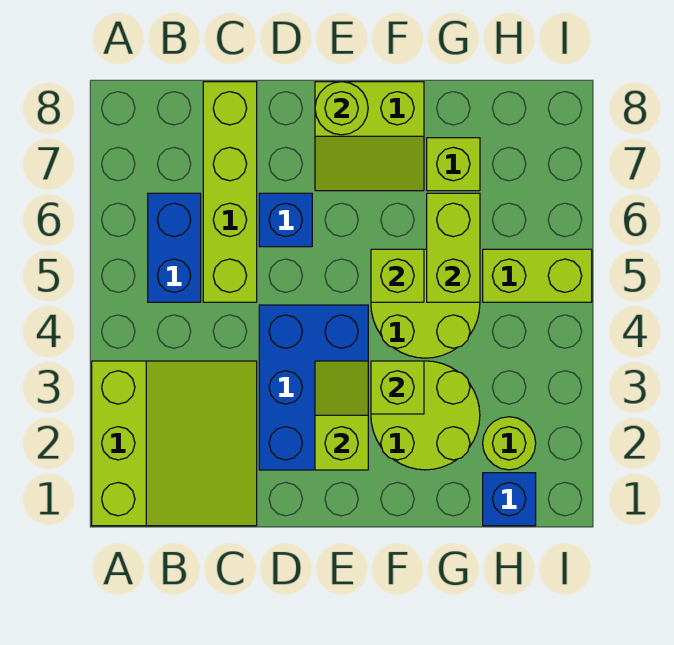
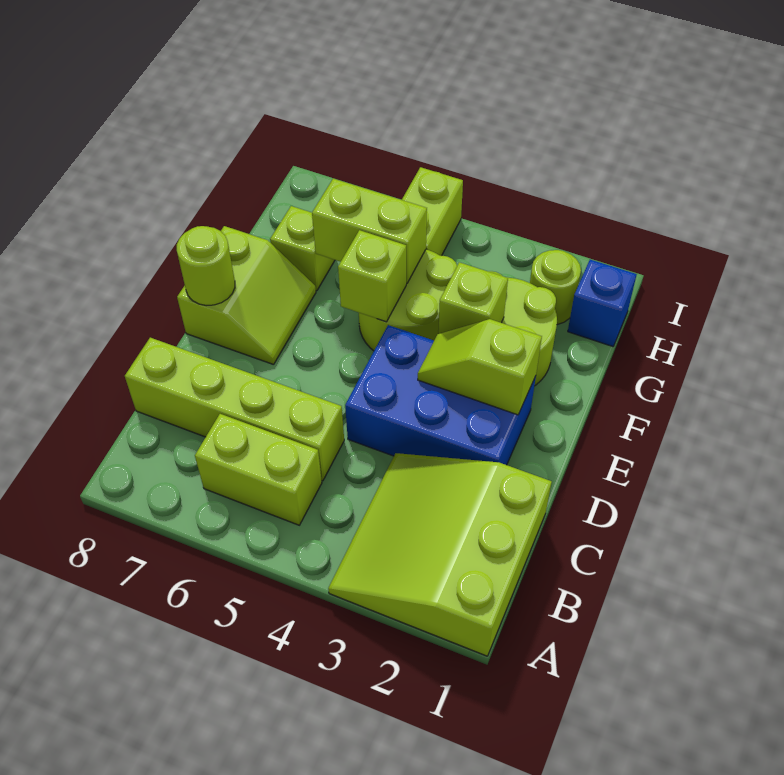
lime 3x3 slope [92,361,257,526] -> lime 3x3 slope turned to [328,453,552,656]
blue 1x2 brick [148,193,201,302] -> lime 1x2 brick [195,414,322,525]
blue 1x1 brick [259,193,312,247] -> none

